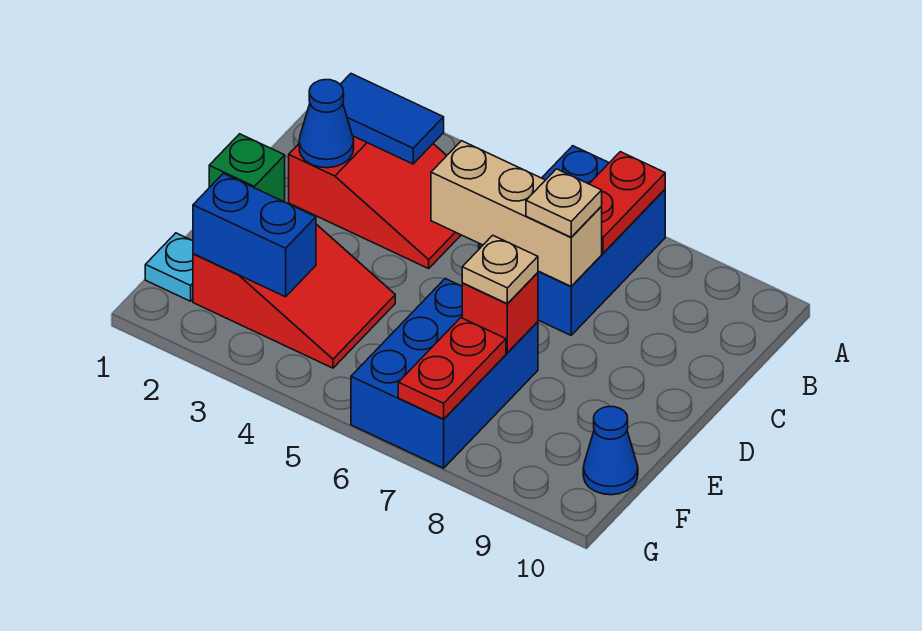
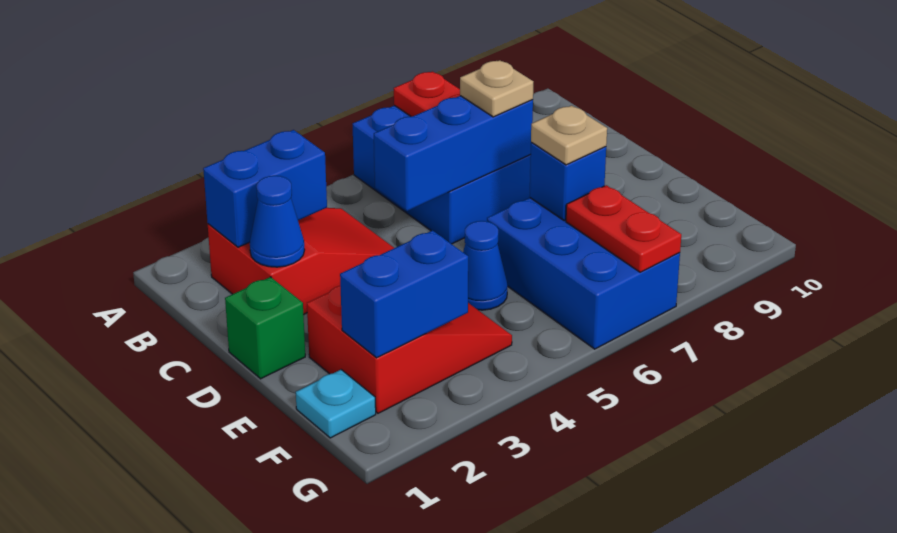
blue 1x2 tile [340,74,444,164] -> blue 1x2 brick [203,130,327,247]
tan 1x3 brick [431,141,602,286] -> blue 1x3 brick [374,96,533,211]
red 1x1 brick [462,273,538,353] -> blue 1x1 brick [529,142,606,221]
blue 1x1 cone [583,407,638,495] -> blue 1x1 cone moved to [463,221,508,310]

